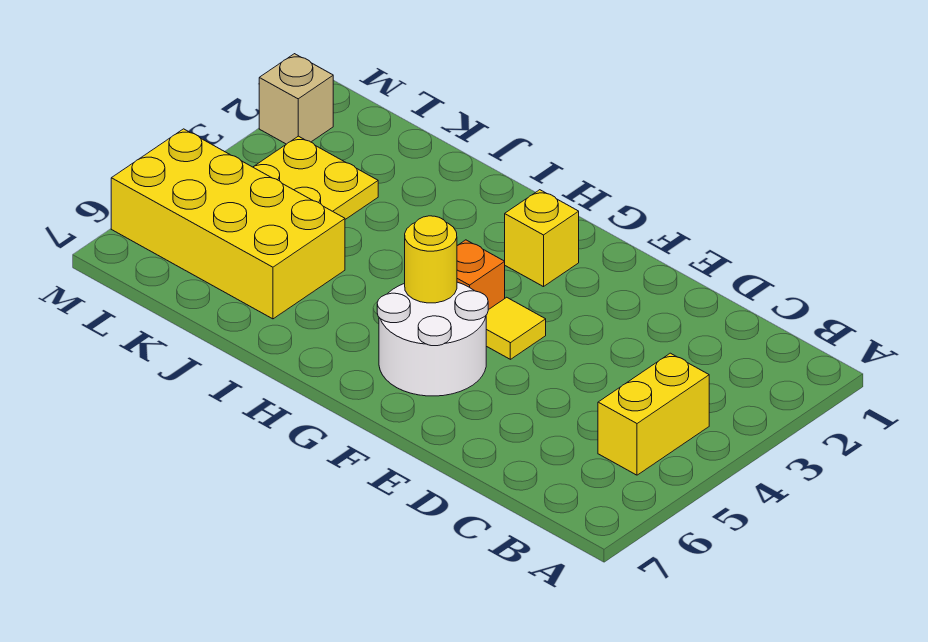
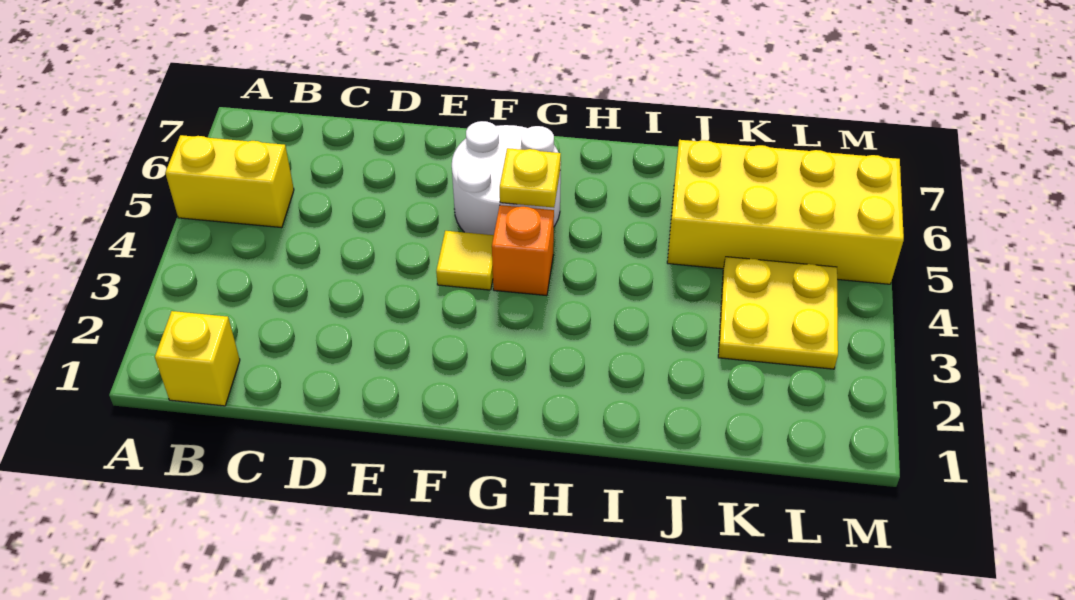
yellow 1x2 brick [598,353,709,475] -> yellow 1x2 brick turned to [165,135,294,228]
yellow 1x1 brick [505,190,579,287] -> yellow 1x1 brick moved to [155,311,240,406]
yellow 1x1 round brick [405,216,457,303] -> yellow 1x1 plate [500,148,561,208]
tan 1x1 brick [259,54,333,144] -> none

